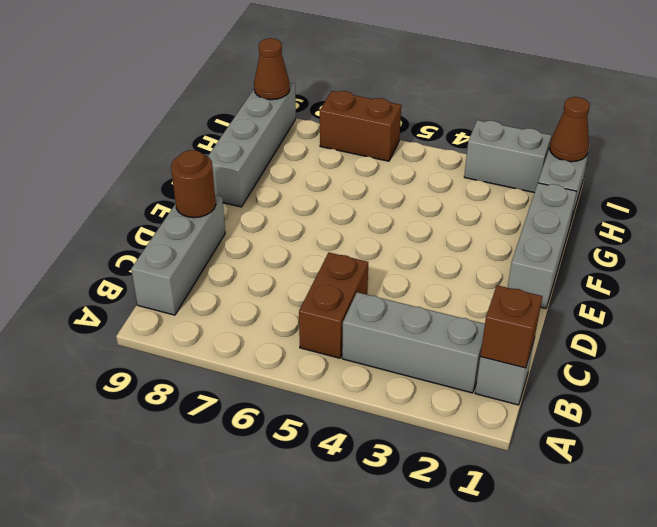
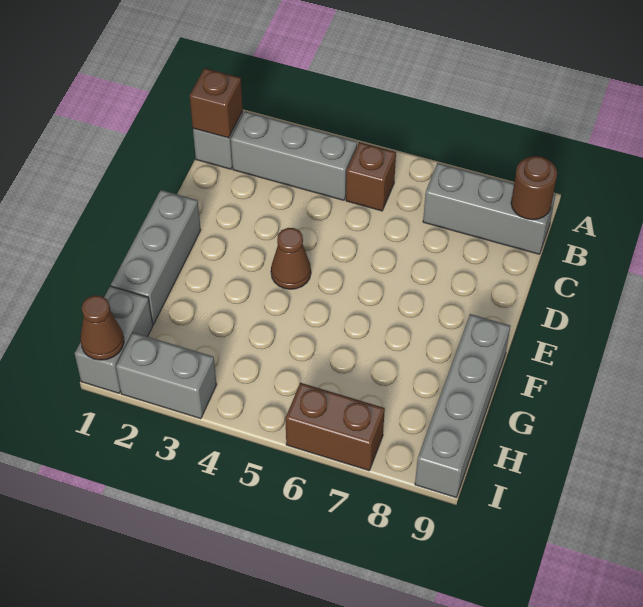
brown 1x2 brick [299,253,368,358] -> brown 1x1 brick [346,142,396,211]
grey 1x3 brick [131,195,225,315] -> grey 1x3 brick turned to [423,163,555,254]
brown 1x1 round brick [171,150,216,218] -> brown 1x1 round brick moved to [511,156,557,220]
brown 1x1 cone [254,38,290,100] -> brown 1x1 cone moved to [271,228,311,289]

